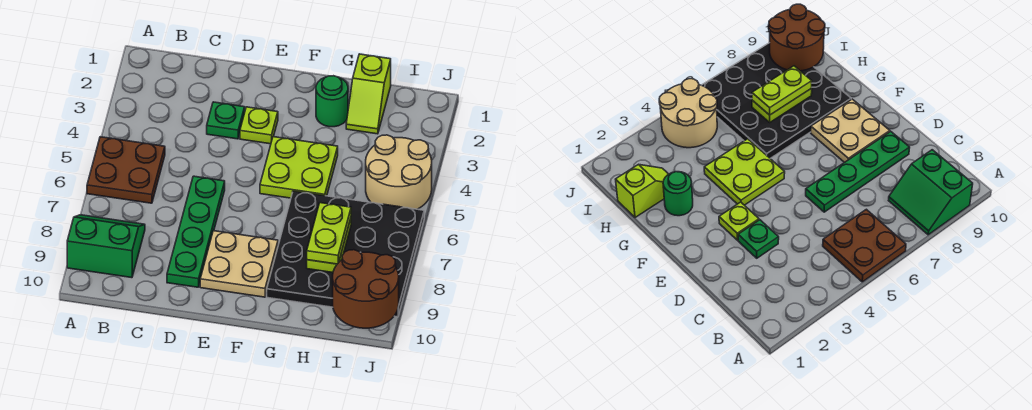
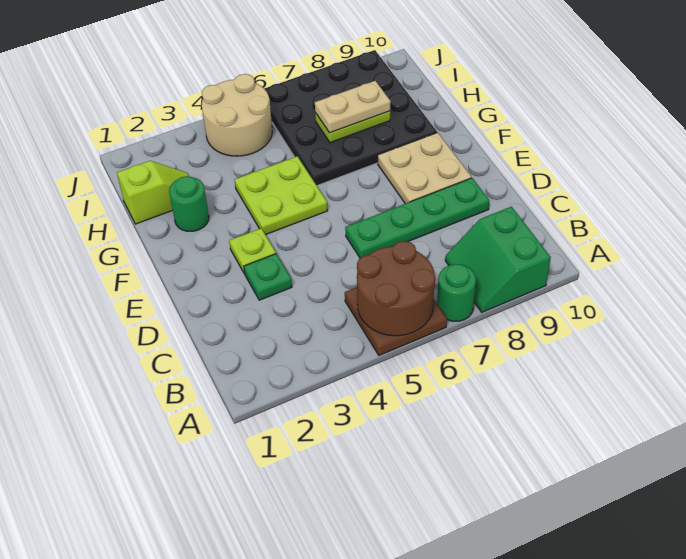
none -> green 1x1 round brick [437,264,476,321]
lime 1x2 plate [307,203,351,264] -> tan 1x2 plate [315,81,391,133]
brown 2x2 round brick [333,250,399,328] -> brown 2x2 round brick moved to [357,241,435,336]

